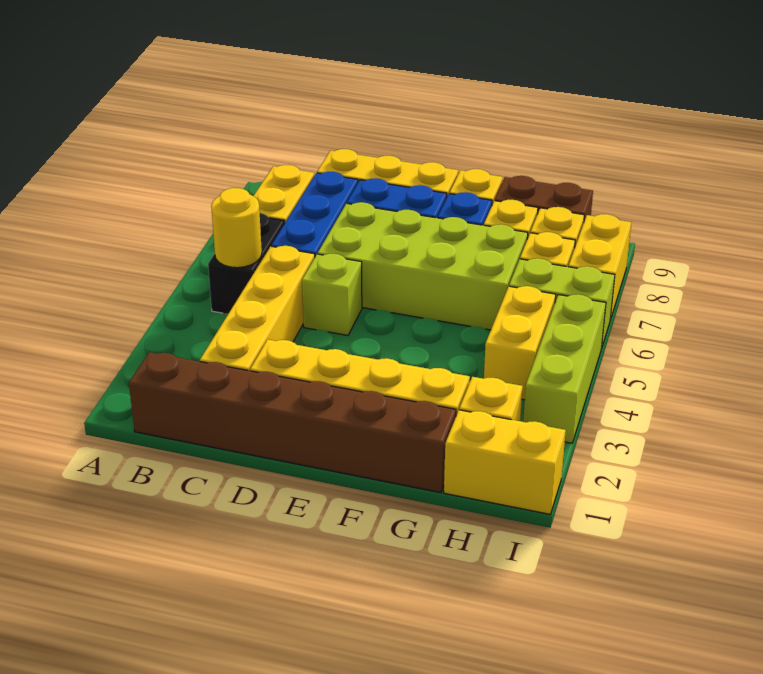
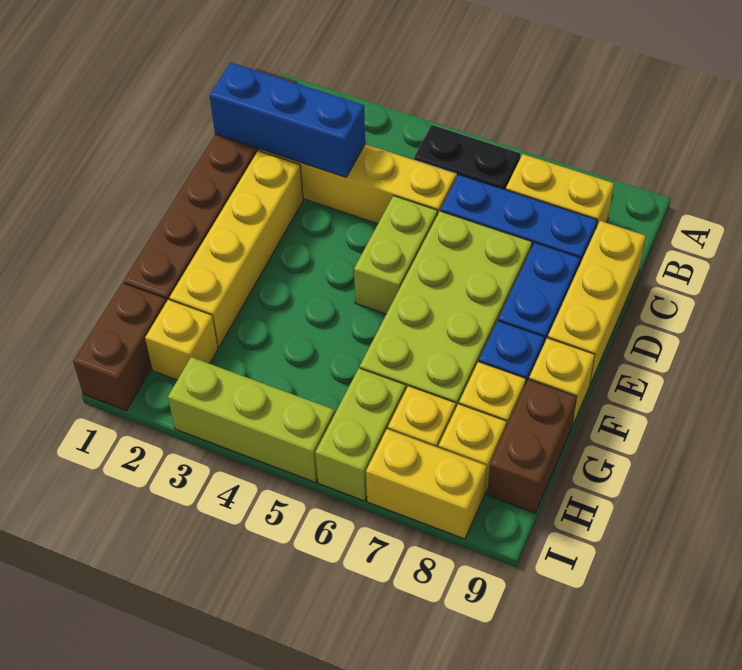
yellow 1x1 round brick [211,188,262,268] -> none
none -> blue 1x3 brick [210,63,365,177]
lime 1x1 brick [302,254,362,335] -> lime 1x2 brick [354,196,437,314]
yellow 1x2 brick [444,410,566,514] -> brown 1x2 brick [73,283,166,410]
yellow 1x2 brick [484,286,556,400] -> none

